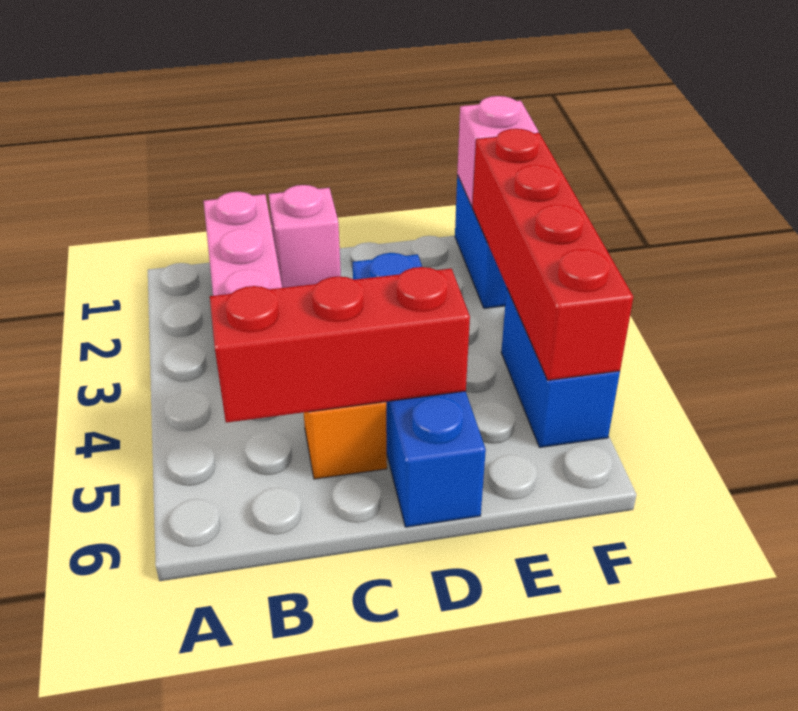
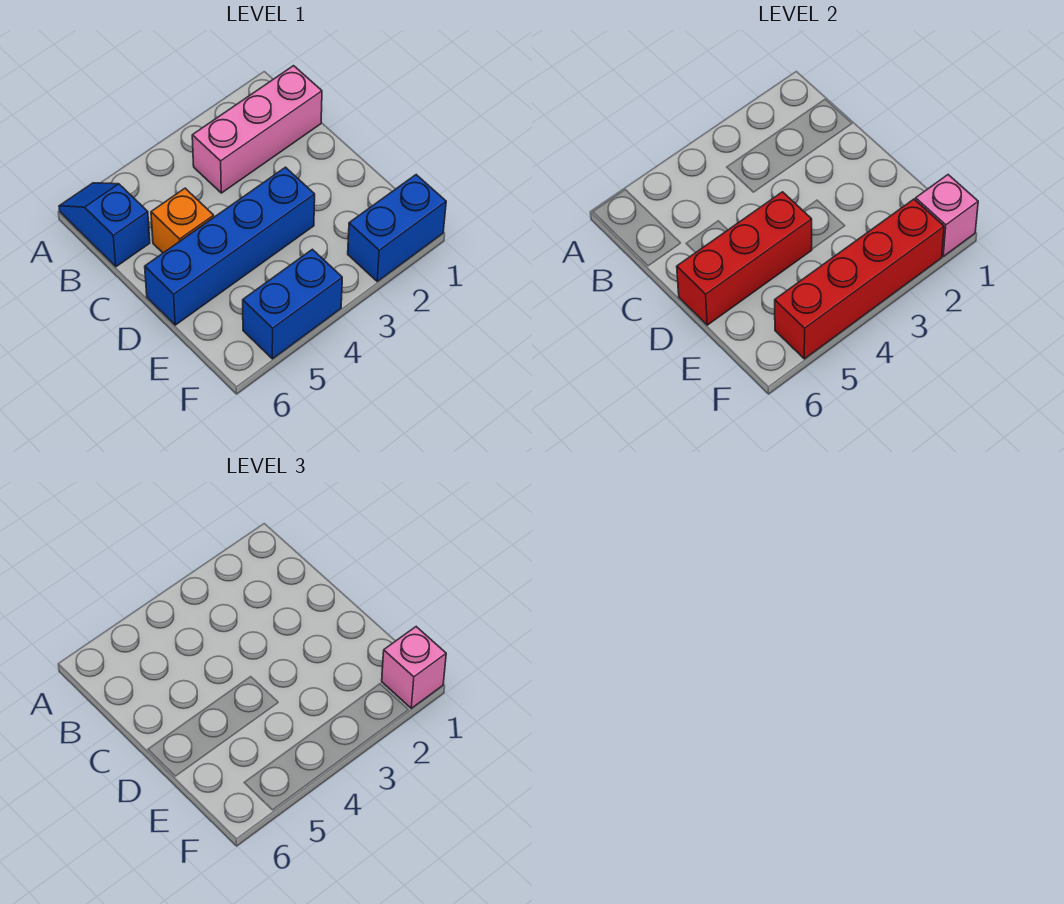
none -> blue 1x2 slope [59,183,150,267]
red 1x3 brick [210,267,470,423] -> red 1x3 brick turned to [677,192,812,325]
pink 1x1 brick [269,185,341,288] -> pink 1x1 brick moved to [382,627,446,708]

